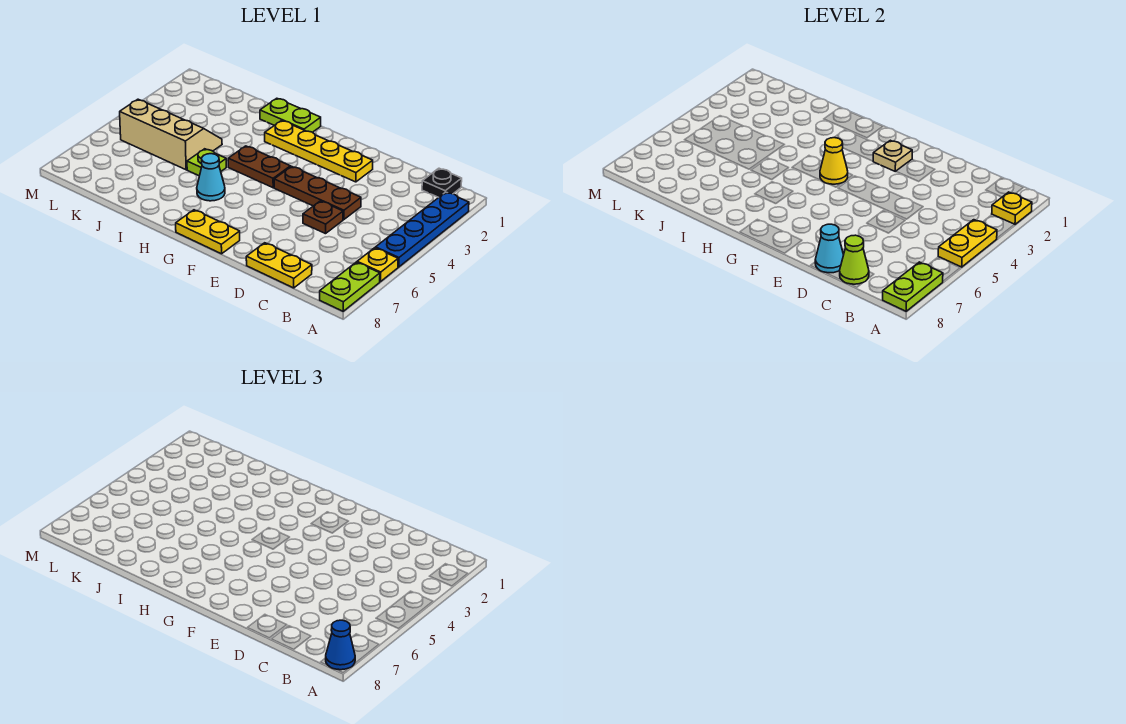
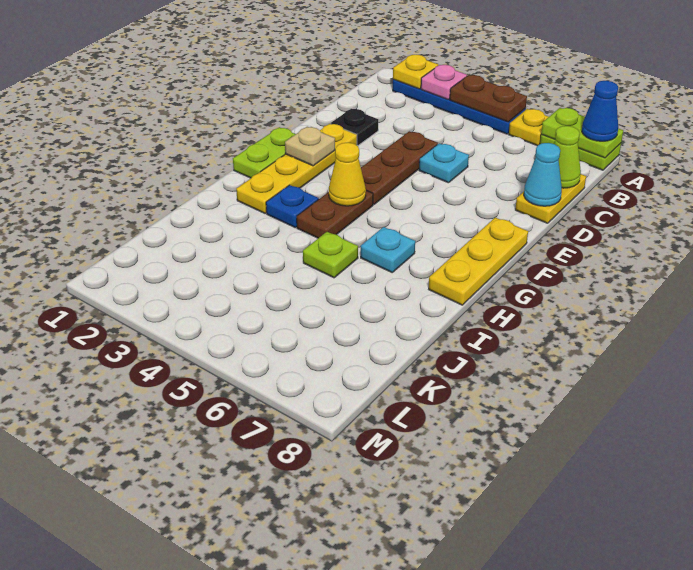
none -> pink 1x1 plate [421,65,467,99]
yellow 1x2 plate [938,220,997,267] -> brown 1x2 plate [450,75,527,122]
black 1x1 plate [422,168,462,197] -> black 1x1 plate moved to [331,109,378,145]
brown 1x1 plate [303,201,343,234] -> cyan 1x1 plate [419,143,469,183]
yellow 1x2 plate [176,210,240,254] -> yellow 1x3 plate [429,217,528,305]
lime 1x2 plate [260,98,321,132] -> lime 1x2 plate moved to [233,127,295,178]
none -> blue 1x1 plate [266,185,319,228]
cyan 1x1 cone [197,154,225,201] -> cyan 1x1 plate [361,227,415,272]
tan 2x3 slope [120,99,222,170] -> none

